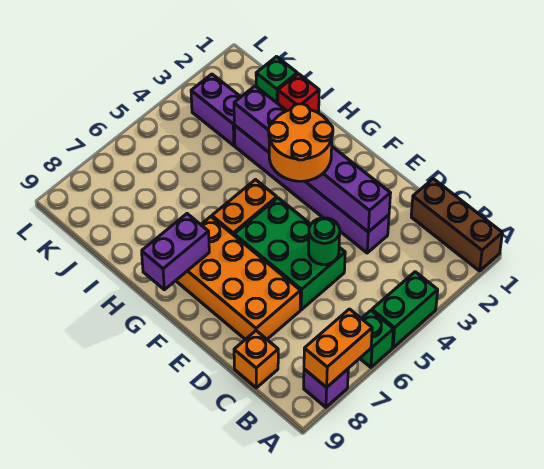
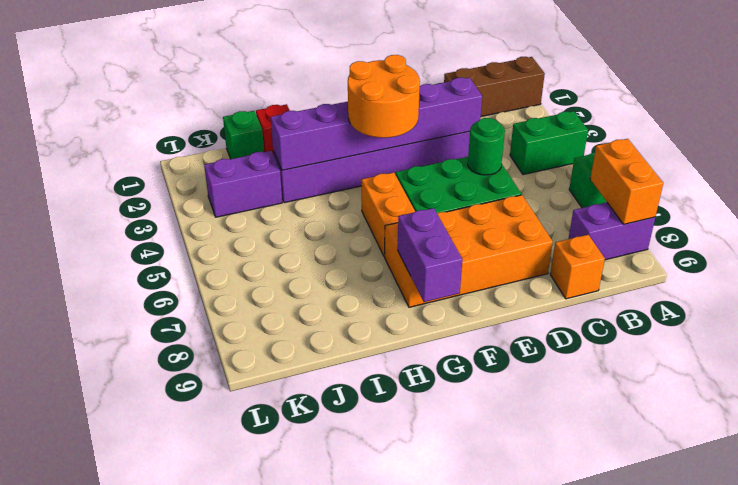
green 1x2 brick [372,272,438,348] -> green 1x2 brick turned to [510,111,588,175]
purple 1x1 brick [304,369,348,407] -> purple 1x2 brick [569,202,655,260]

